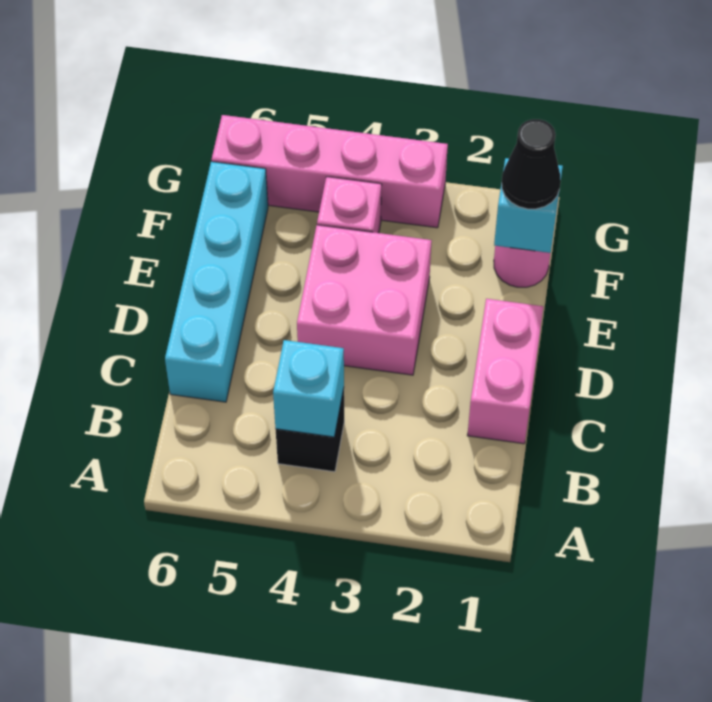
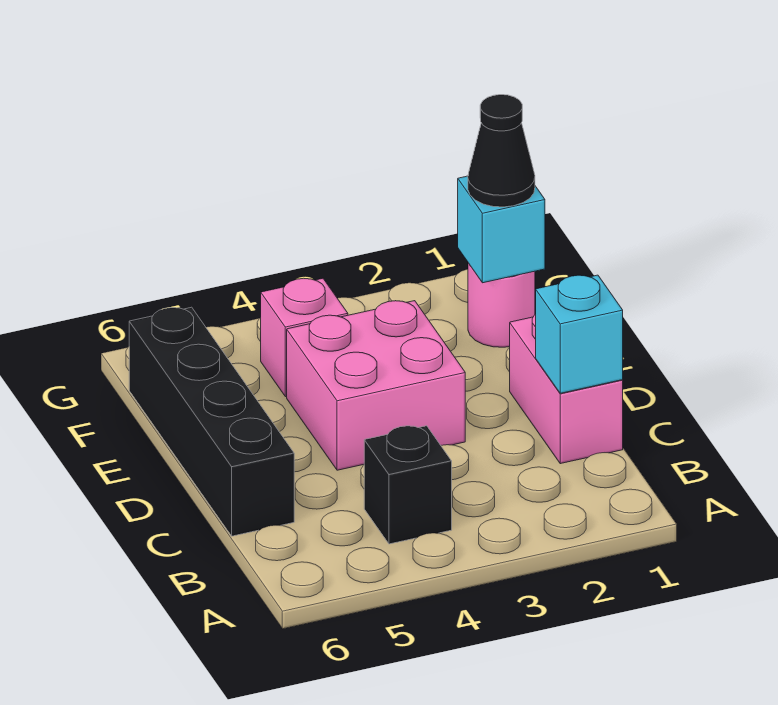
cyan 1x1 brick [273,340,344,437] -> cyan 1x1 brick moved to [536,275,623,393]
cyan 1x4 brick [165,162,268,402] -> black 1x4 brick [129,307,294,536]
pink 1x4 brick [212,115,448,228] -> none

